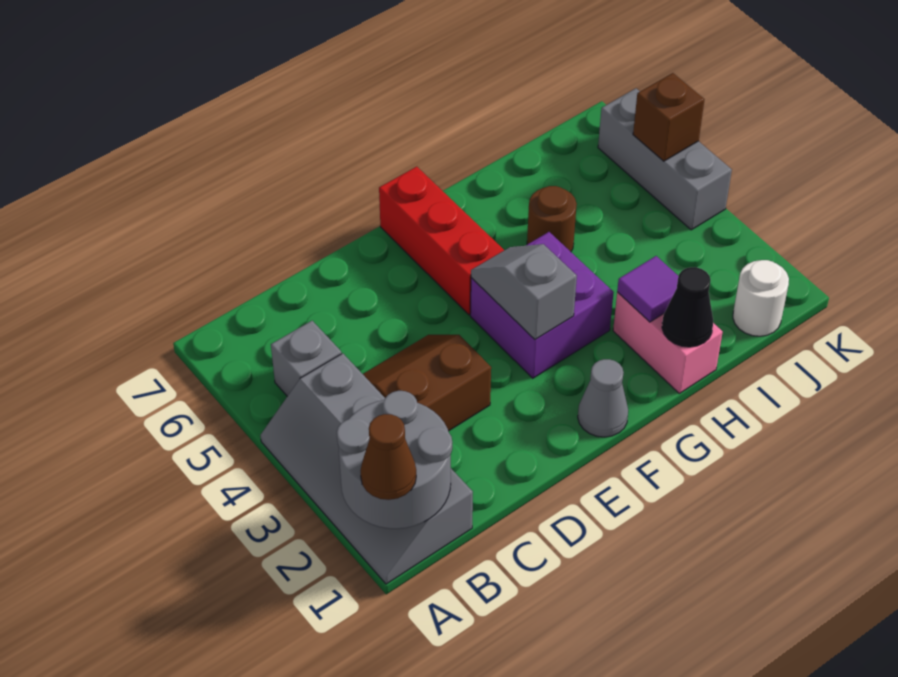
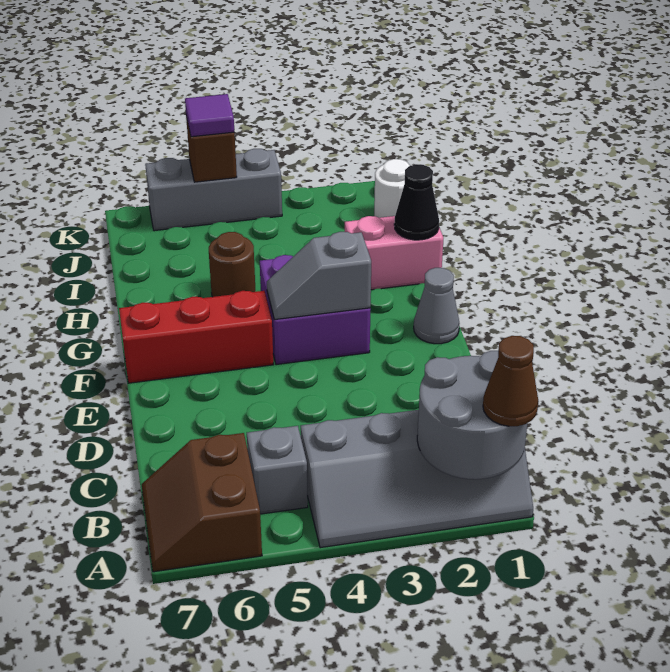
brown 2x2 slope [363,335,491,431] -> brown 2x2 slope moved to [142,433,262,572]
purple 1x1 tile [617,256,678,322] -> purple 1x1 tile moved to [185,94,234,137]

